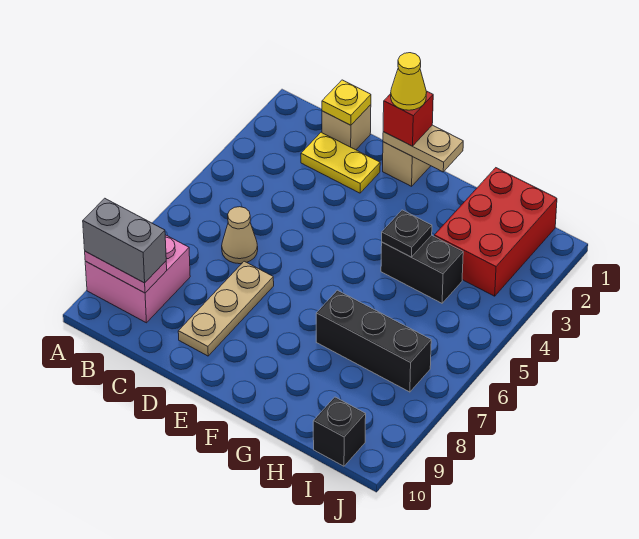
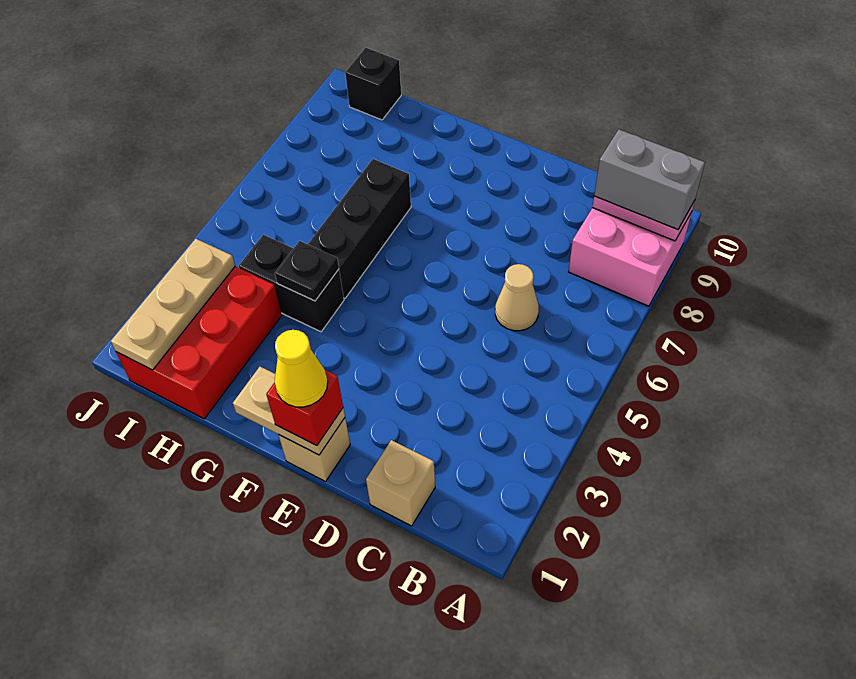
yellow 1x1 plate [322,80,371,125] -> none
yellow 1x2 plate [301,132,380,193] -> none
tan 1x3 plate [178,261,274,356] -> tan 1x3 plate moved to [111,239,235,370]
black 1x3 brick [316,290,431,392] -> black 1x3 brick turned to [308,159,411,298]

